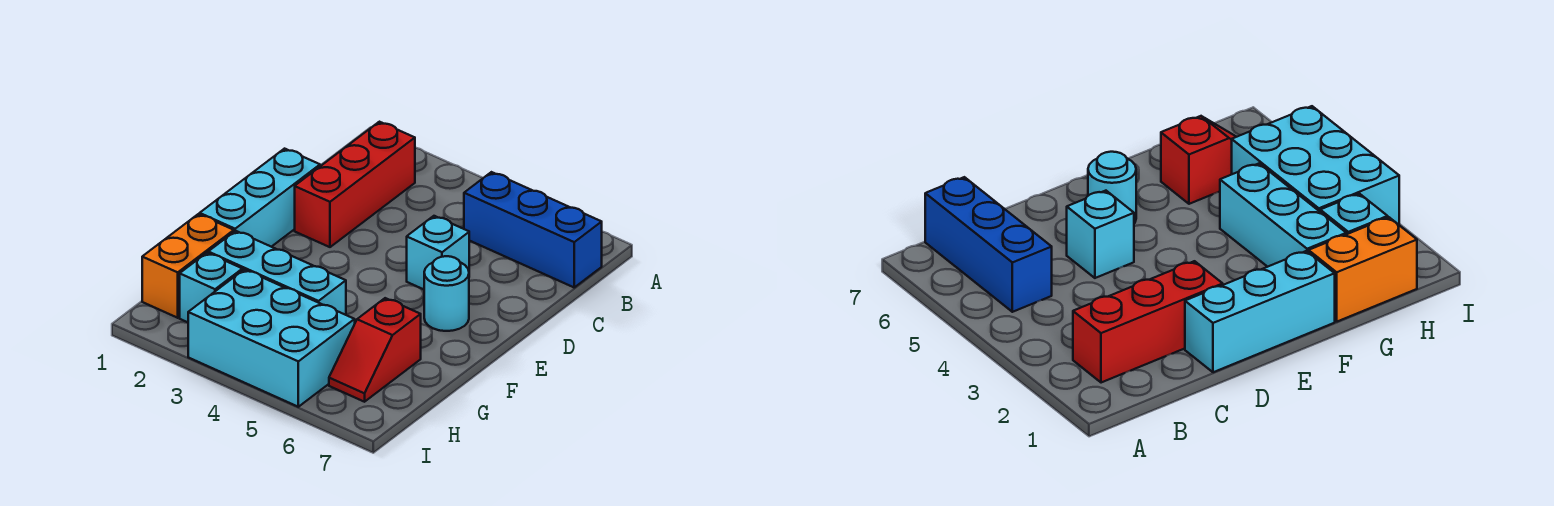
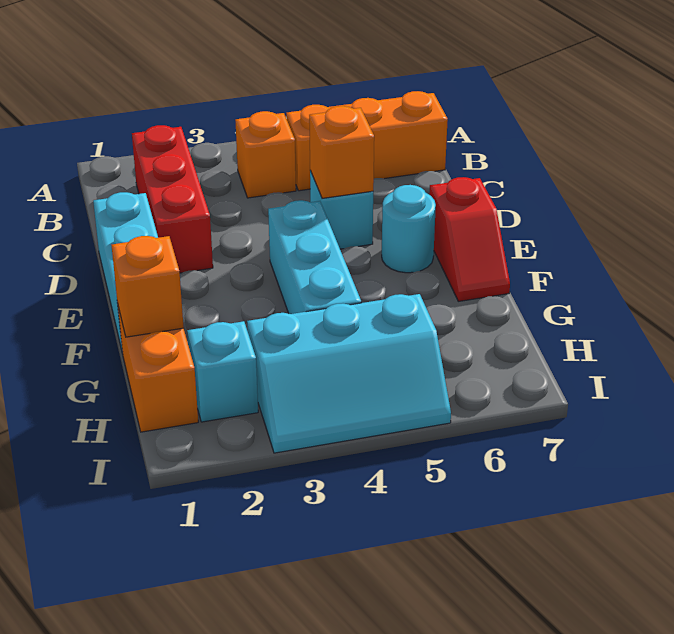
none -> orange 1x1 brick [235,111,296,198]
blue 1x3 brick [464,172,602,287] -> orange 1x3 brick [286,91,448,191]
none -> orange 1x1 brick [309,106,374,198]
none -> orange 1x1 brick [112,236,184,337]
cyan 1x3 brick [208,231,346,315] -> cyan 1x3 brick turned to [268,200,361,314]
red 1x2 slope [329,298,421,402] -> red 1x2 slope moved to [429,177,510,301]
cyan 2x3 brick [188,269,355,407] -> cyan 2x3 slope [247,294,451,453]

